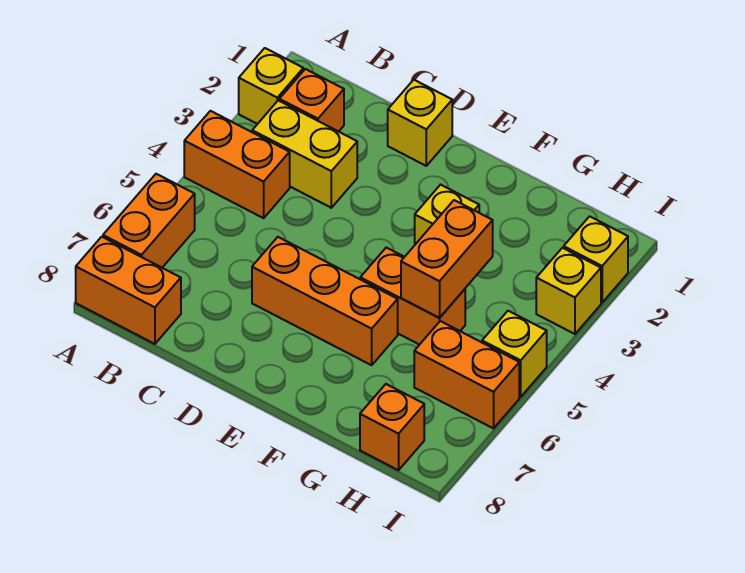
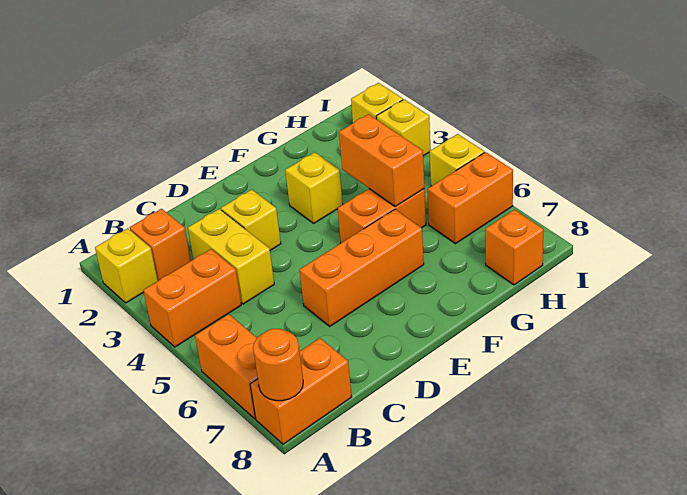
none -> orange 1x1 round brick [253,329,303,401]
yellow 1x2 brick [252,100,357,208] -> yellow 1x2 brick turned to [188,209,274,304]
yellow 1x1 brick [388,80,452,166] -> yellow 1x1 brick moved to [221,190,281,250]

